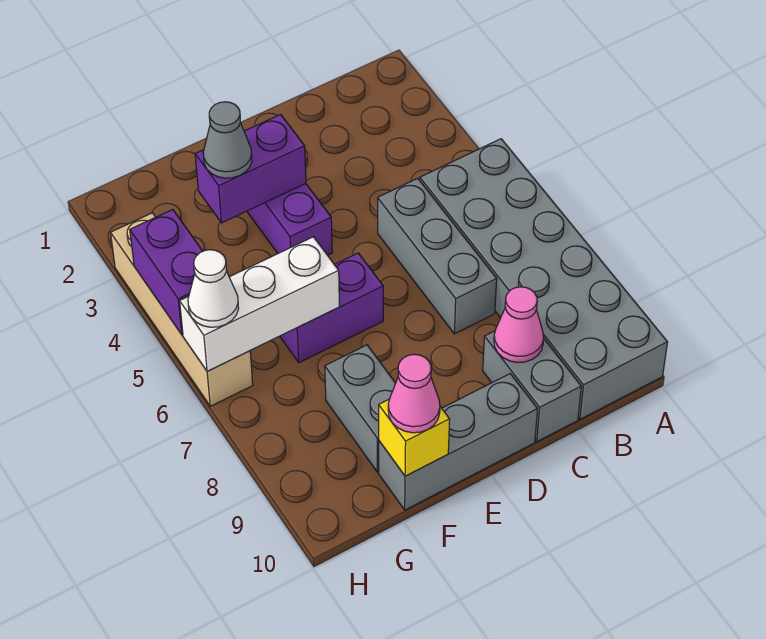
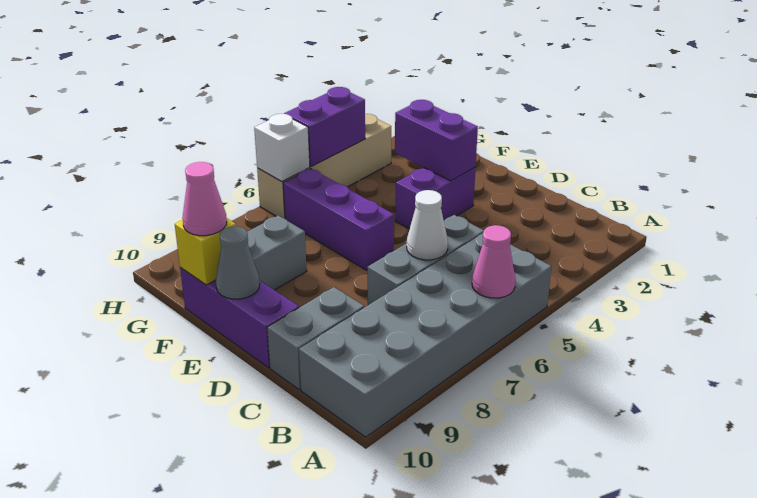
pink 1x1 cone [494,287,544,362] -> pink 1x1 cone moved to [472,225,516,298]
grey 1x3 brick [379,374,537,510] -> purple 1x3 brick [180,267,299,368]
purple 1x2 brick [280,253,383,363] -> purple 1x3 brick [283,169,394,270]
grey 1x1 cone [203,102,252,178] -> grey 1x1 cone moved to [216,226,260,299]
white 1x3 brick [180,237,339,371] -> white 1x1 brick [254,114,310,182]
white 1x1 cone [188,250,239,327] -> white 1x1 cone moved to [407,190,448,260]

